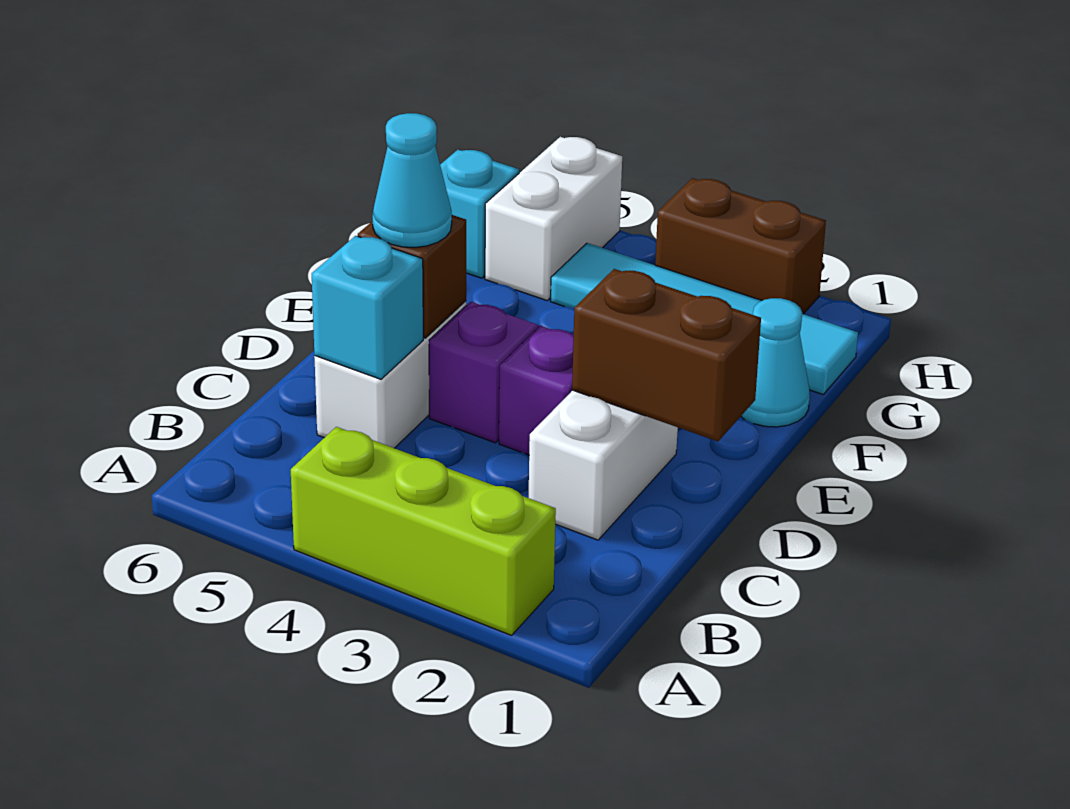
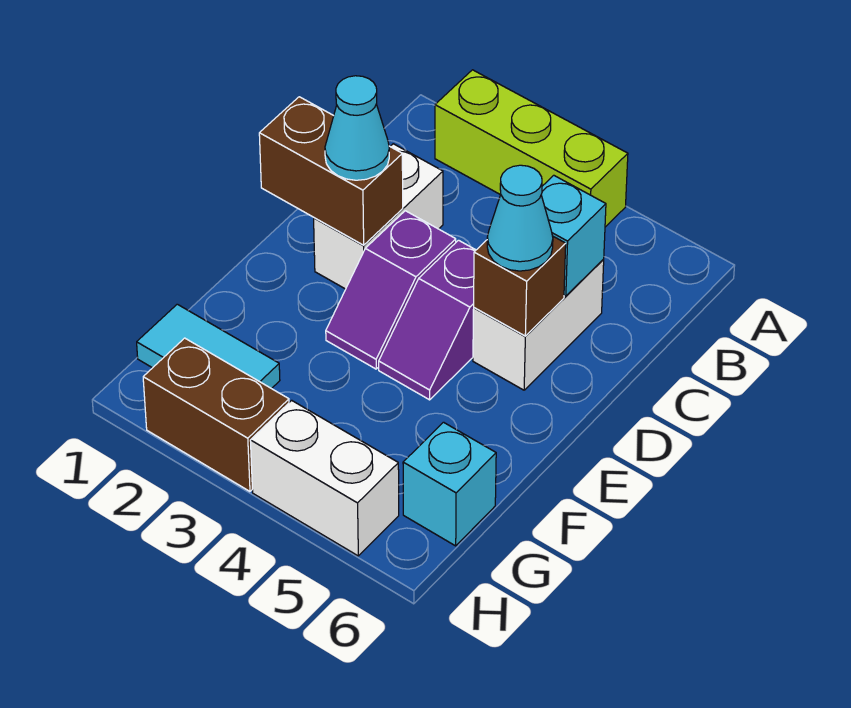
cyan 1x1 cone [741,298,810,427] -> cyan 1x1 cone moved to [325,76,389,180]
cyan 1x4 tile [551,243,858,394] -> cyan 1x2 tile [137,304,280,389]
white 1x2 brick [485,137,622,300] -> white 1x2 brick turned to [250,400,399,556]

